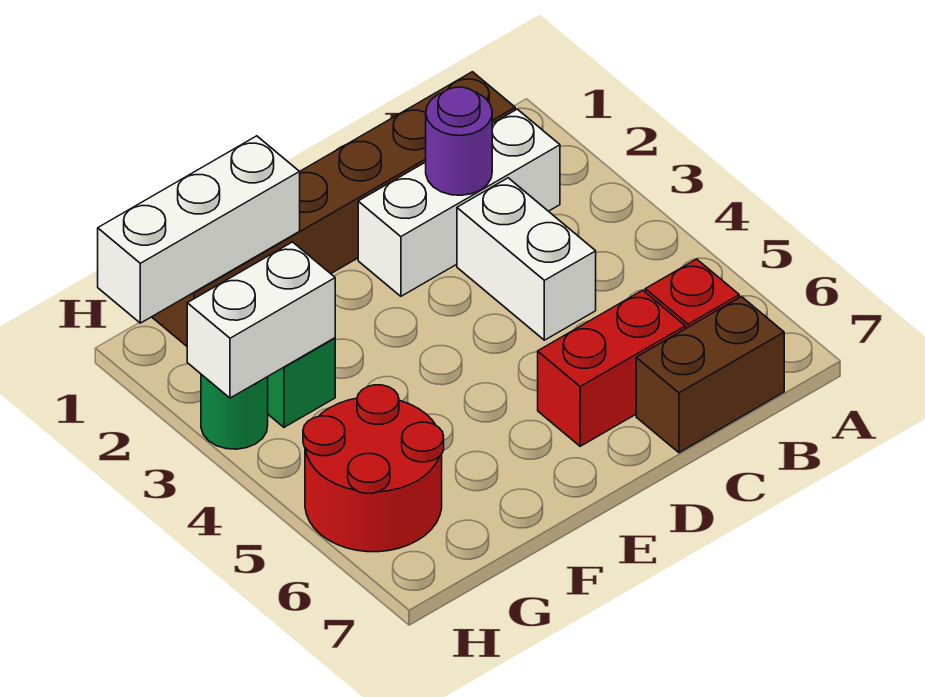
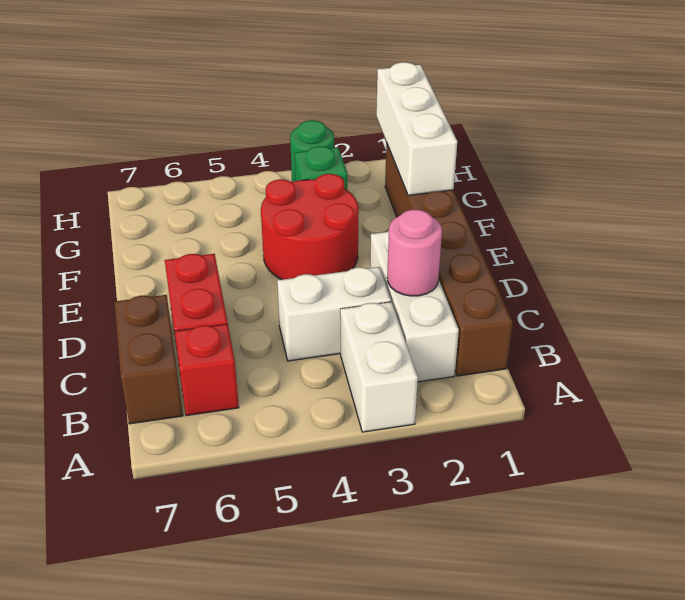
purple 1x1 round brick [426,87,492,195] -> pink 1x1 round brick [387,210,442,296]
white 1x2 brick [187,242,335,398] -> white 1x2 brick moved to [340,302,418,432]
red 2x2 round brick [303,385,444,552] -> red 2x2 round brick moved to [261,174,359,280]

